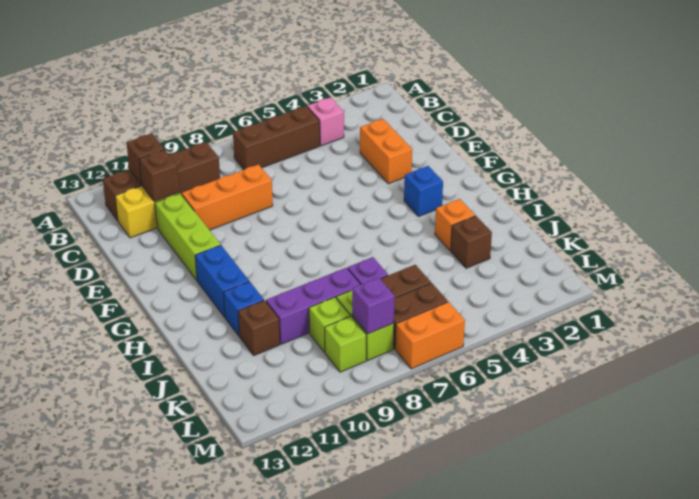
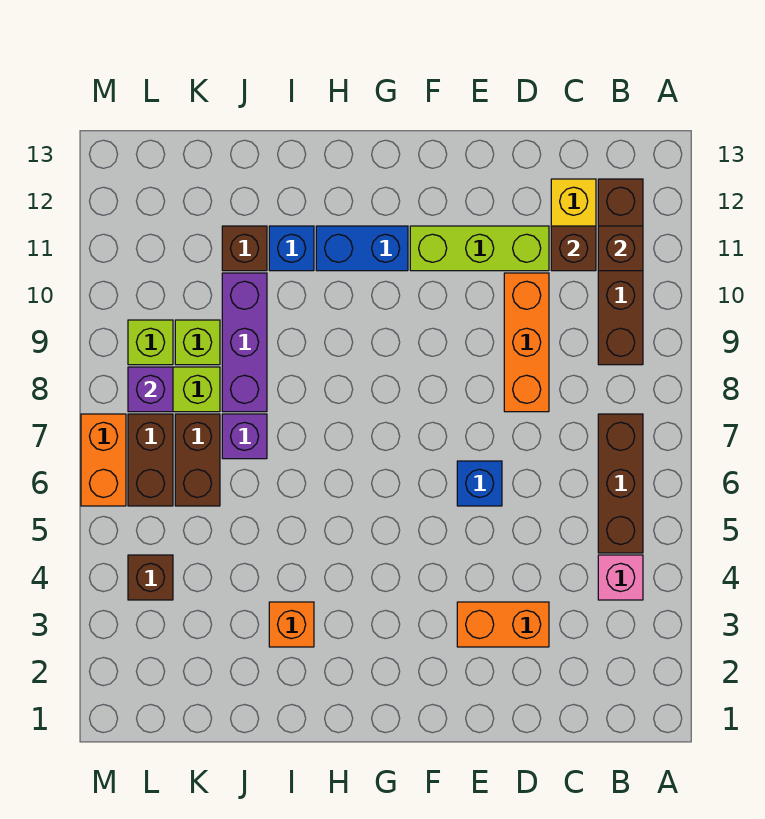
blue 1x1 brick [404,166,443,216] -> blue 1x1 brick moved to [457,461,502,506]
brown 1x1 brick [451,216,492,268] -> brown 1x1 brick moved to [128,555,173,600]

